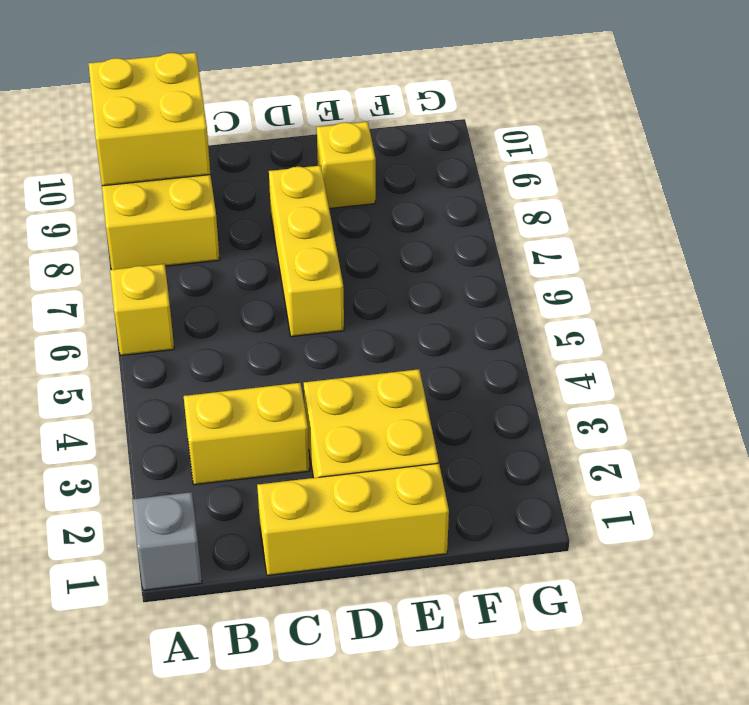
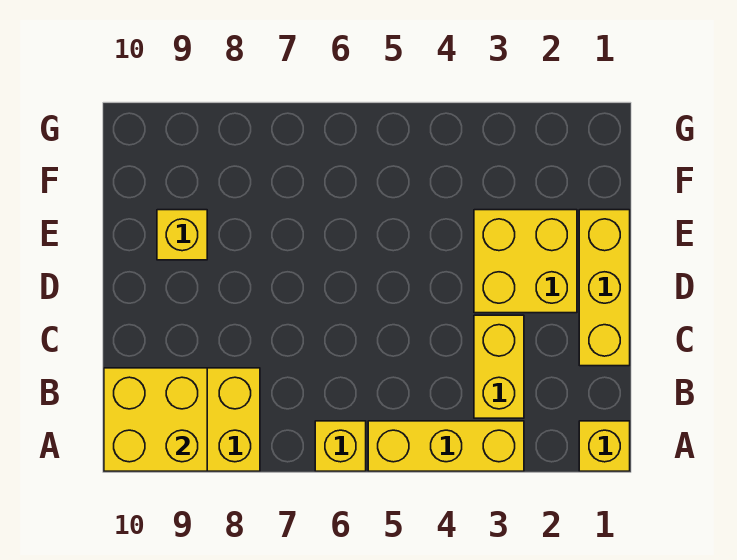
grey 1x1 brick [132,492,202,591] -> yellow 1x1 brick [579,421,630,471]
yellow 1x3 brick [269,166,344,337] -> yellow 1x3 brick moved to [368,421,524,471]

